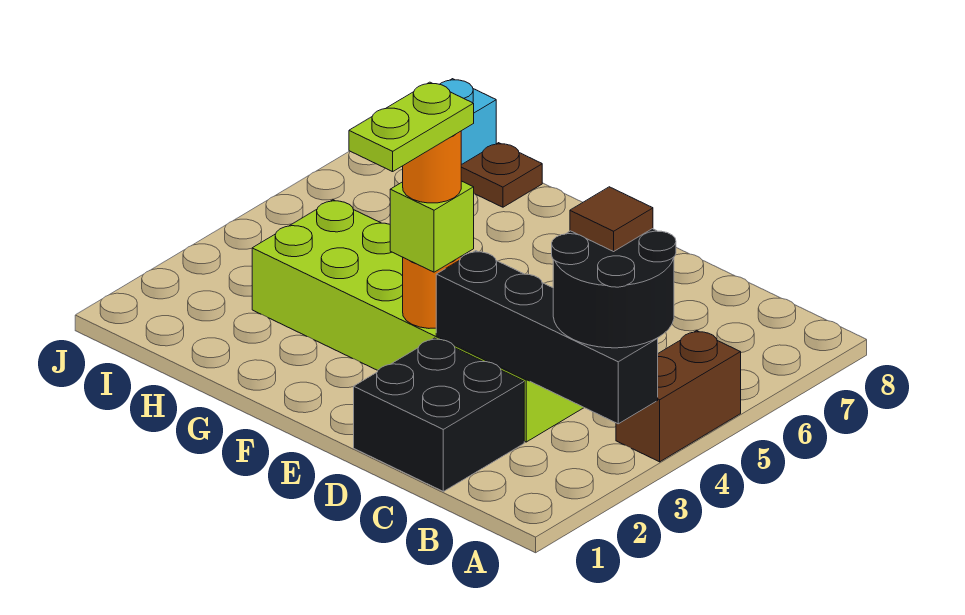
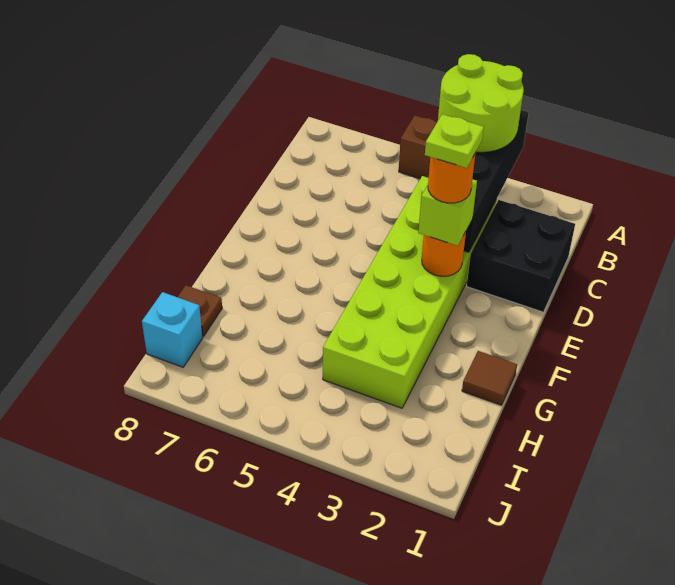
black 2x2 round brick [552,229,676,348] -> lime 2x2 round brick [438,54,524,152]
brown 1x1 tile [570,187,653,251] -> brown 1x1 tile moved to [462,351,517,405]
lime 1x2 plate [349,82,474,172] -> lime 1x1 plate [425,114,484,168]

